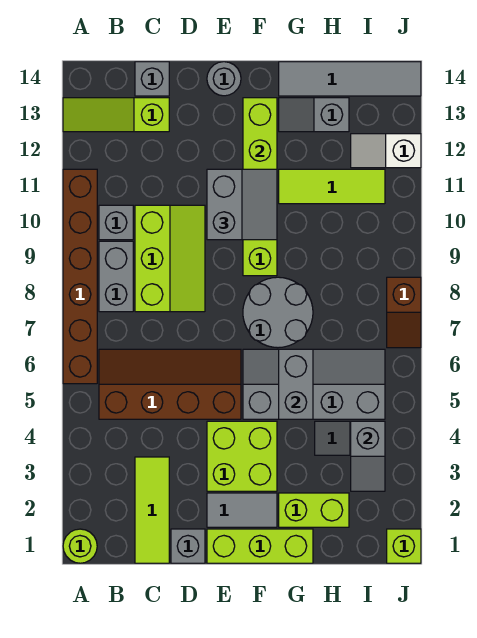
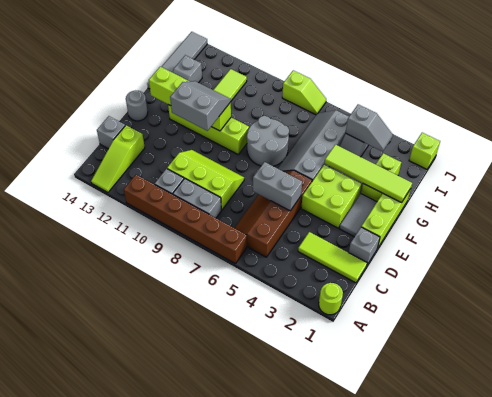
none -> lime 1x4 tile [325,145,412,203]
grey 1x2 brick [279,349,313,419] -> grey 1x2 brick moved to [253,162,302,211]
white 1x2 slope [351,134,421,168] -> none
brown 1x2 slope [387,277,421,348] -> lime 1x2 slope [282,70,326,115]

